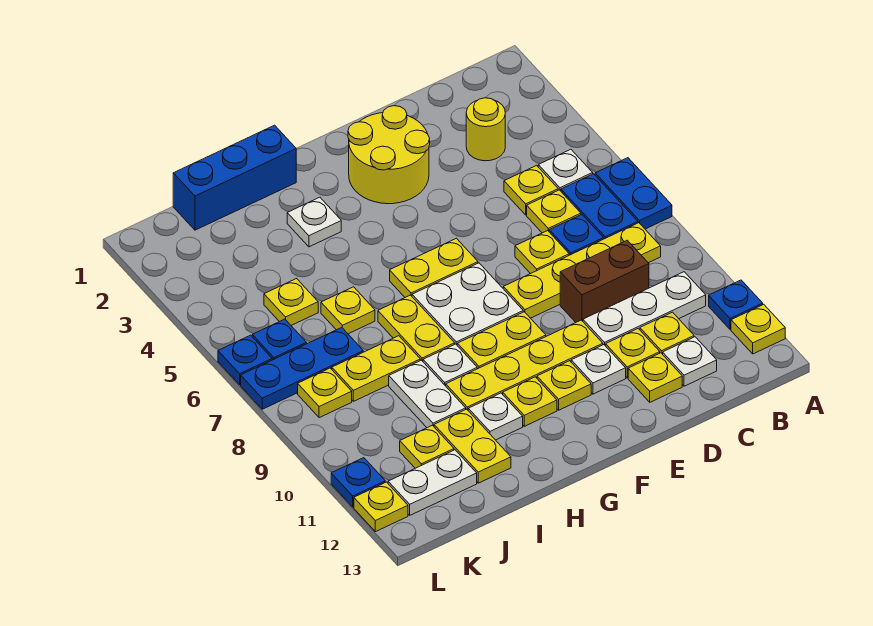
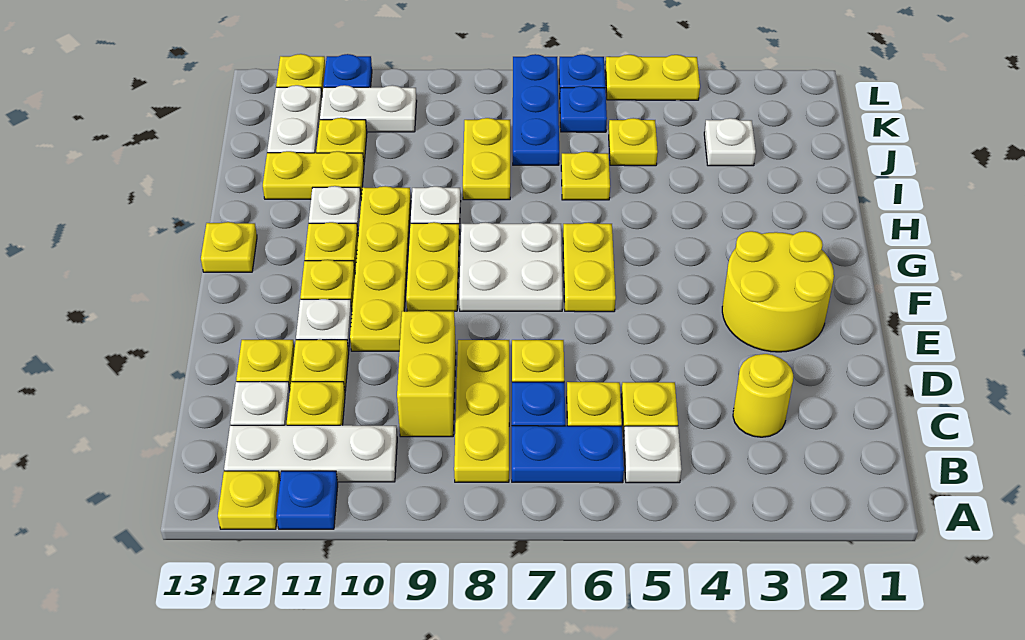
blue 1x2 plate [595,158,672,229] -> none
yellow 1x4 plate [503,223,661,318] -> yellow 1x3 plate [454,340,509,482]
white 1x3 plate [583,272,706,346] -> white 1x3 plate turned to [224,425,397,482]
brown 1x2 brick [560,240,649,322] -> yellow 1x2 brick [397,311,456,437]
blue 1x3 brick [173,125,296,230] -> none
white 1x1 plate [287,197,341,247] -> white 1x1 plate moved to [704,118,756,166]
yellow 1x2 plate [378,295,455,361] -> yellow 1x2 plate moved to [605,55,700,100]
white 1x2 plate [389,360,466,428] -> white 1x2 plate moved to [320,85,417,132]
yellow 1x1 plate [298,368,352,418] -> yellow 1x1 plate moved to [201,222,257,272]

